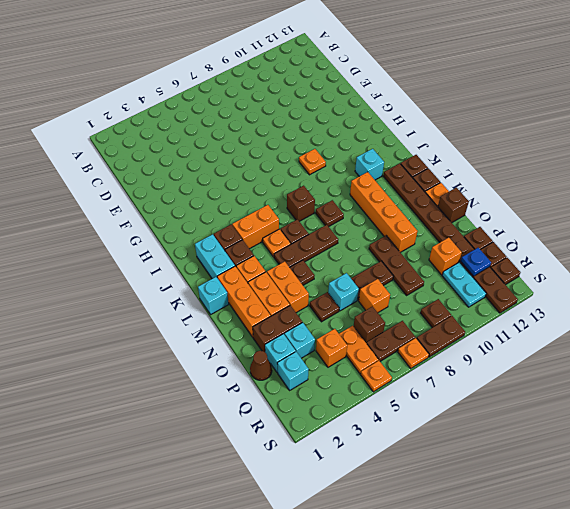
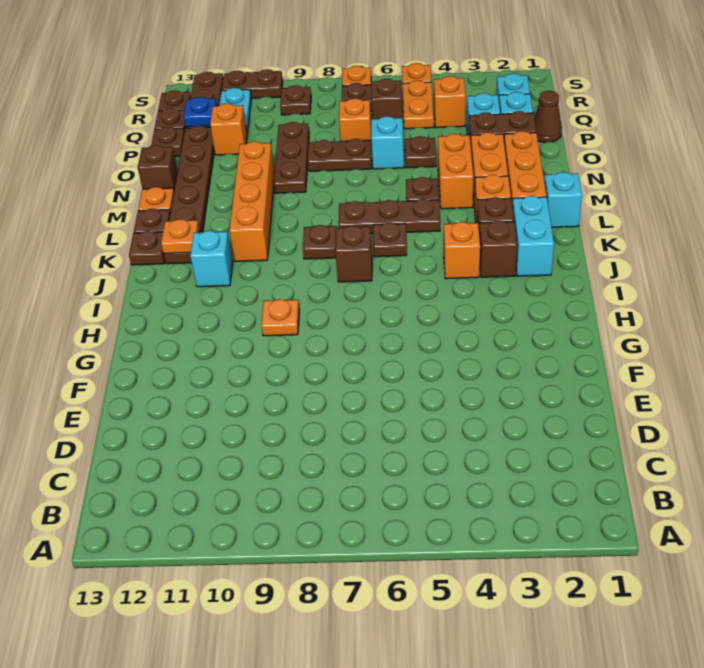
orange 1x2 brick [232,205,279,249] -> orange 1x1 brick [444,222,480,279]
orange 1x1 plate [263,229,291,257] -> orange 1x1 plate moved to [161,219,200,254]
brown 1x2 plate [417,316,465,357] -> brown 1x2 plate moved to [222,69,283,98]

